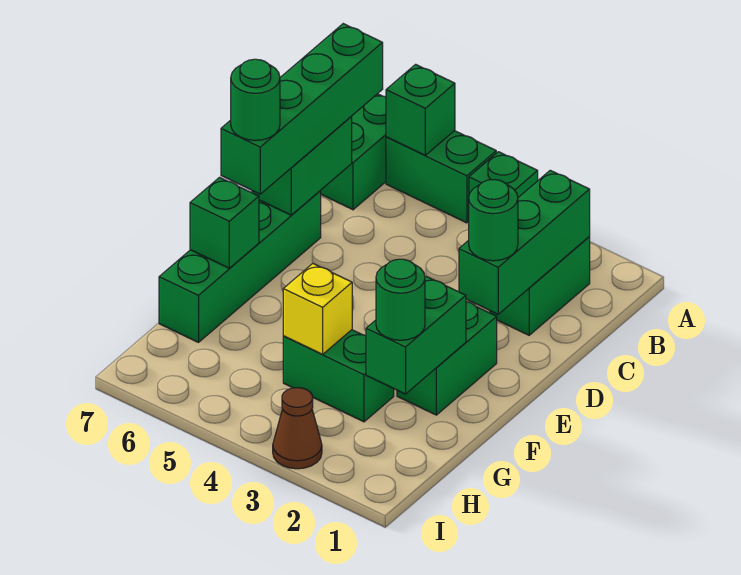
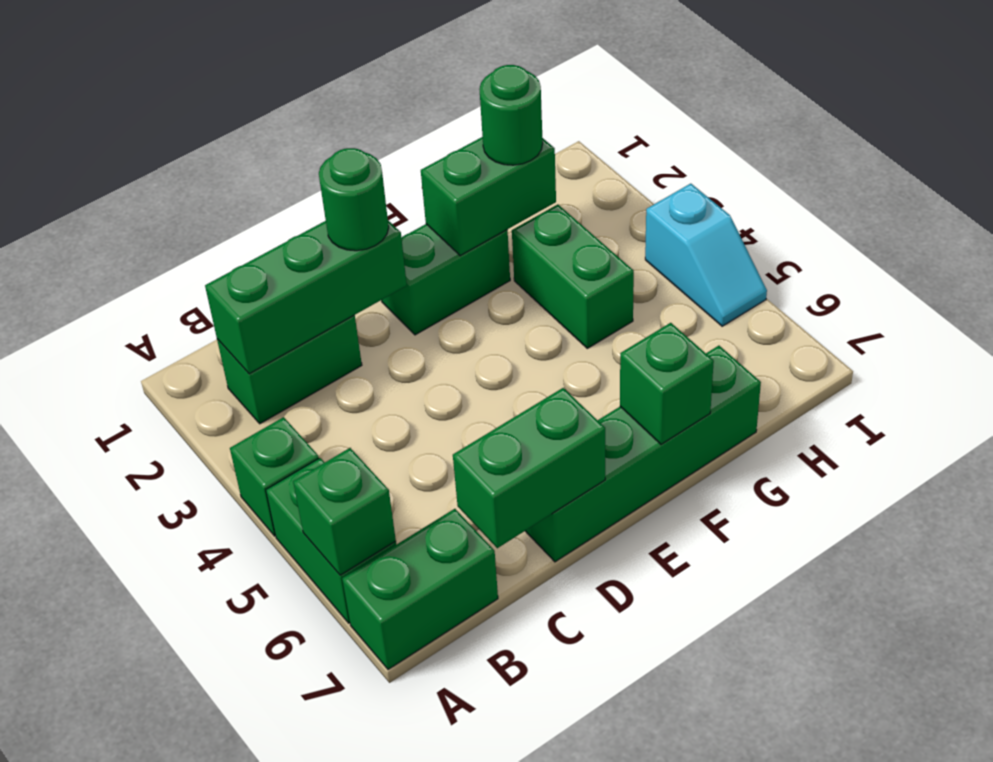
green 1x4 brick [221,24,383,194] -> none
green 1x1 round brick [231,59,280,140] -> none
yellow 1x1 brick [283,264,352,354] -> none
brown 1x1 cone [273,388,322,469] -> none
none -> cyan 1x2 slope [645,184,767,326]

